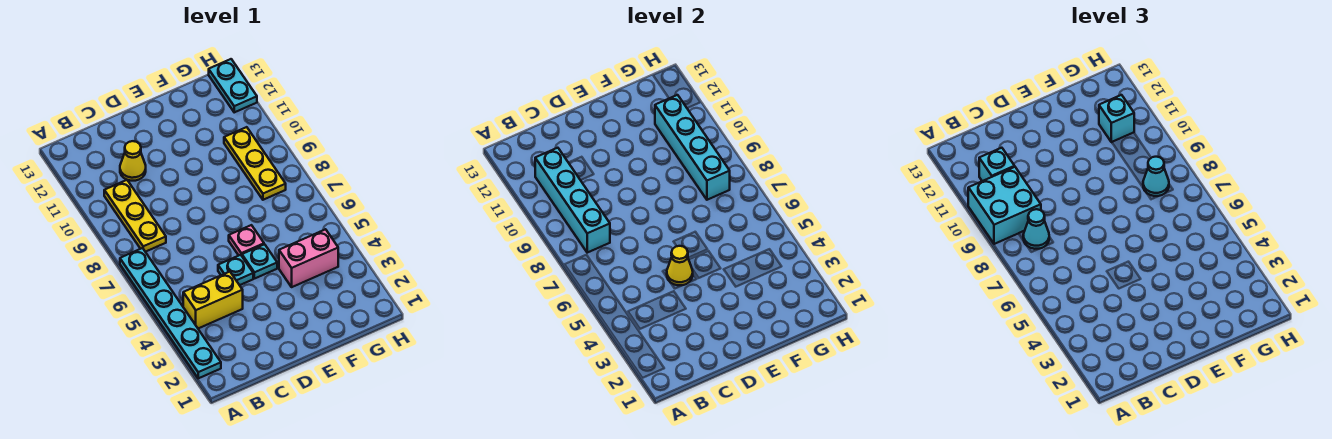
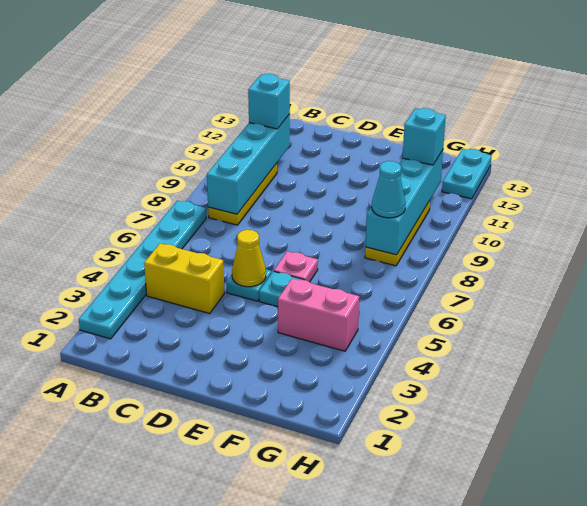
cyan 2x2 brick [968,167,1041,244] -> none
cyan 1x1 cone [1023,209,1049,249] -> none
yellow 1x1 cone [120,141,146,181] -> none

